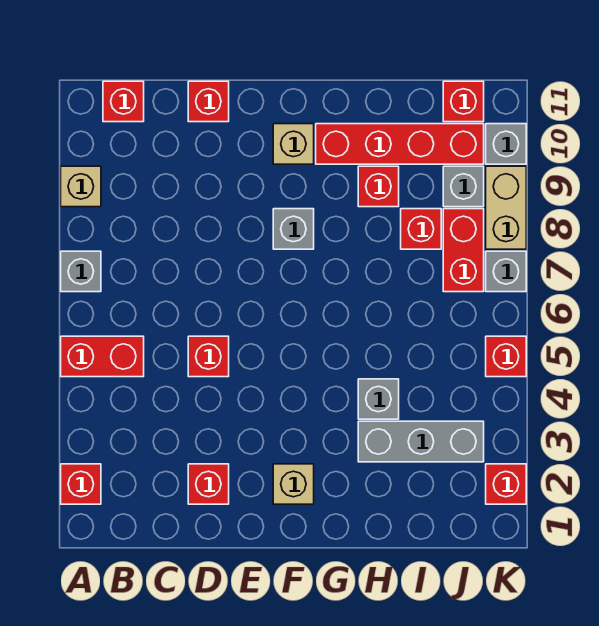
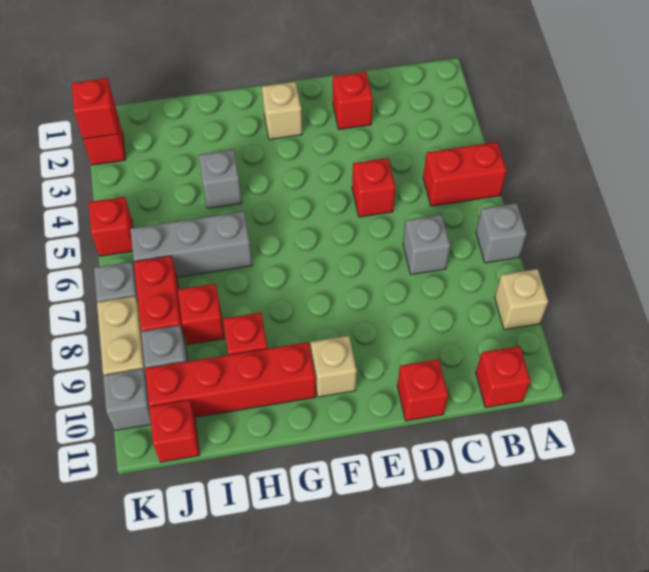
red 1x1 brick [61,464,101,504] -> red 1x1 brick moved to [72,78,118,139]
grey 1x1 brick [273,209,314,249] -> grey 1x1 brick moved to [403,215,450,275]
grey 1x3 brick [358,421,484,462] -> grey 1x3 brick moved to [130,211,252,277]

